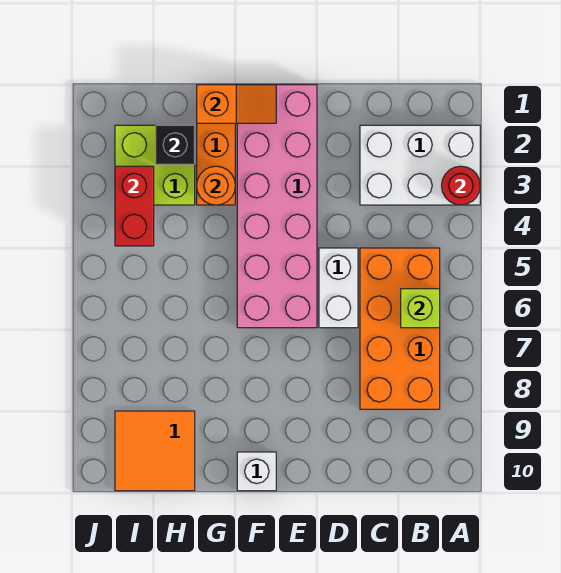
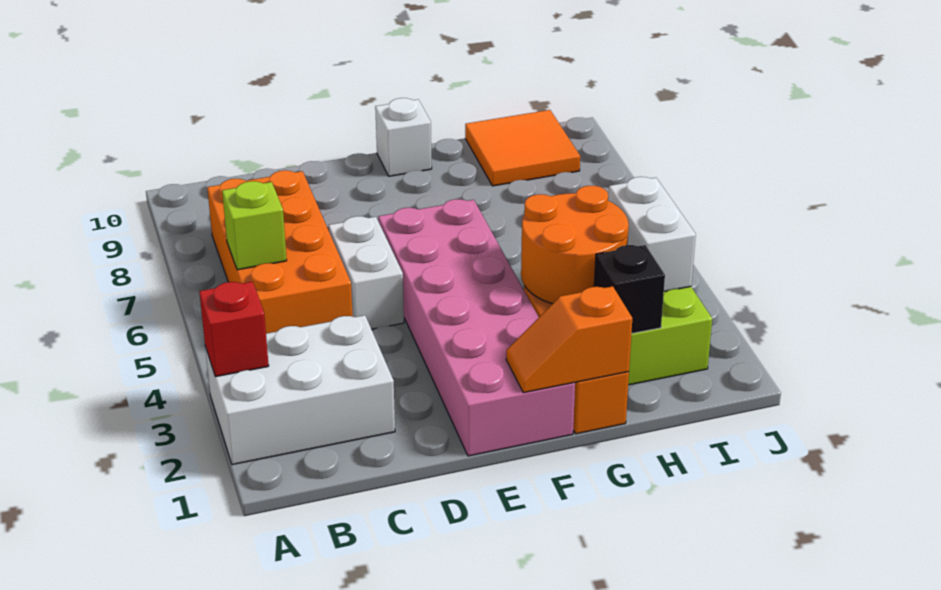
red 1x1 round brick [441,166,480,205] -> red 1x1 brick [199,282,269,377]
orange 1x1 round brick [197,166,235,205] -> orange 2x2 round brick [521,186,629,304]
red 1x2 brick [115,166,154,246] -> white 1x2 brick [608,177,696,292]

